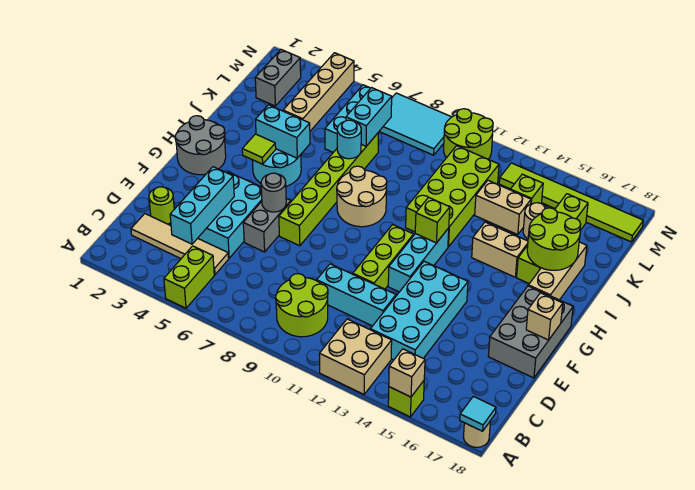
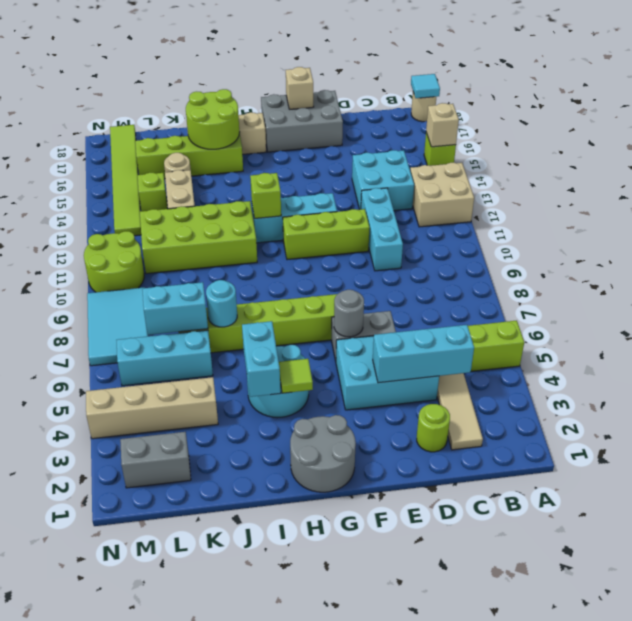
lime 2x2 round brick [276,274,328,337] -> none
cyan 2x4 brick [370,261,468,360] -> cyan 2x2 brick [352,150,414,211]
tan 2x2 round brick [337,166,387,227] -> none
tan 1x2 brick [472,222,528,277] -> none

